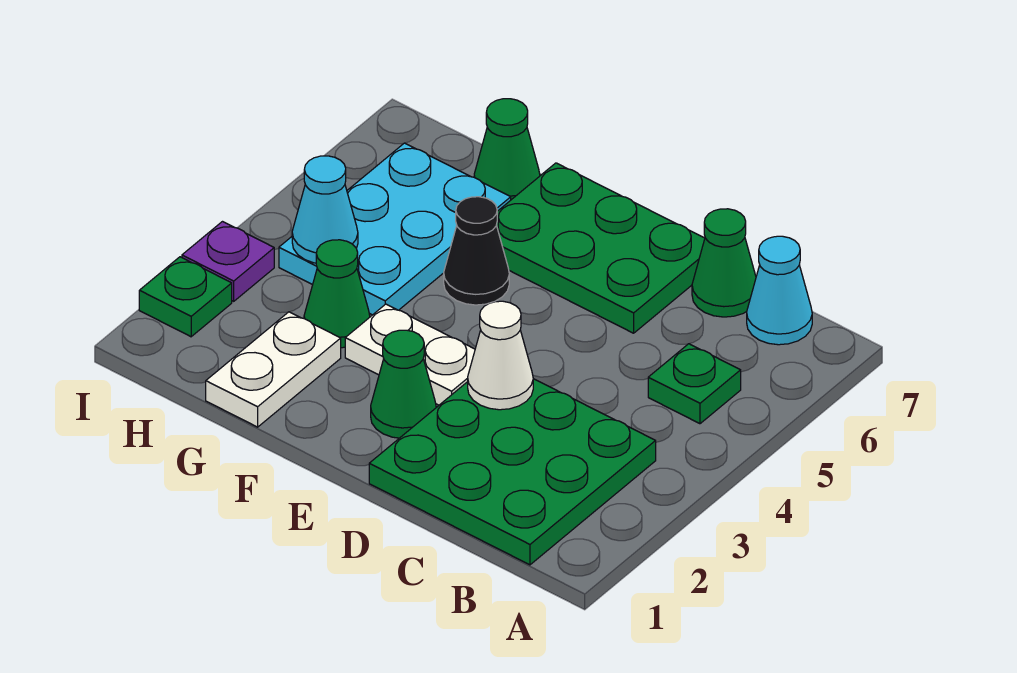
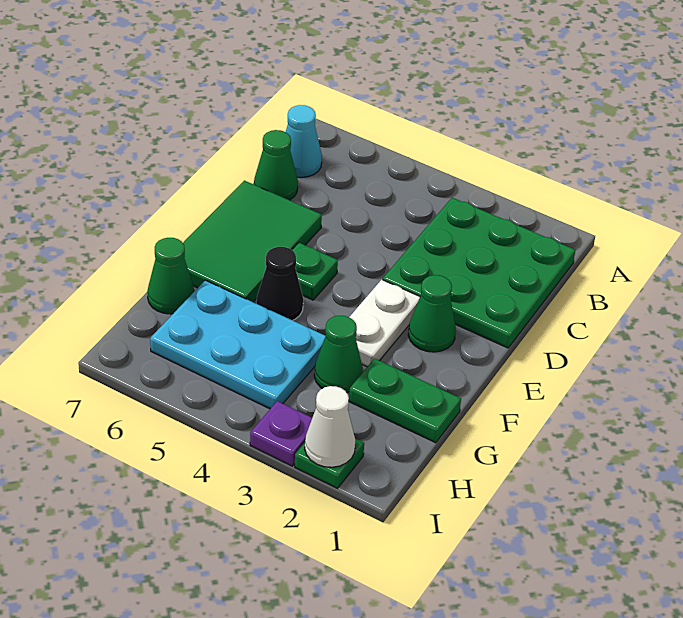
green 1x1 plate [648,344,741,424] -> green 1x1 plate moved to [292,243,338,300]
white 1x1 cone [468,301,533,410] -> white 1x1 cone moved to [305,386,355,467]
green 2x3 plate [496,163,705,333] -> green 2x3 tile [183,181,322,302]
white 1x2 plate [206,312,341,427] -> green 1x2 plate [349,359,461,443]
cyan 1x1 cone [292,156,358,263] -> none

